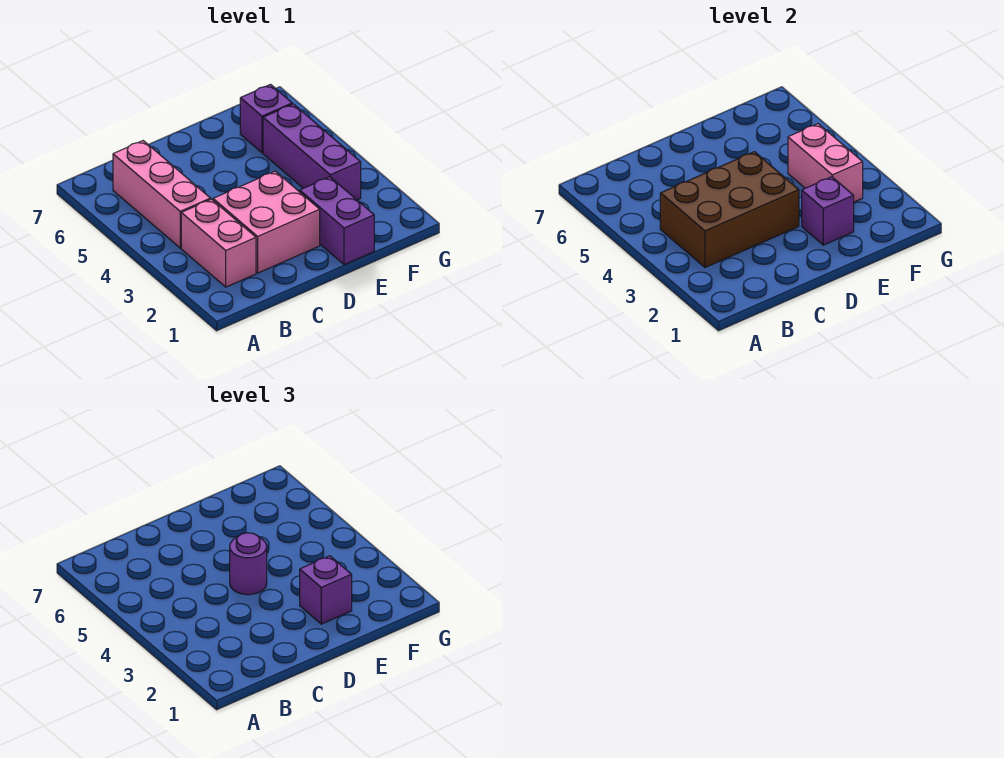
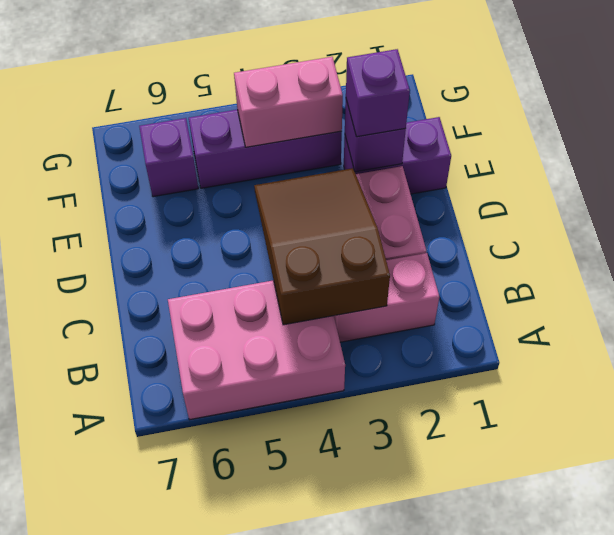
brown 2x3 brick [660,152,799,268] -> brown 2x3 slope [254,168,390,325]
pink 1x3 brick [113,141,211,248] -> pink 2x3 brick [168,280,345,420]
purple 1x1 round brick [230,533,267,595] -> none

